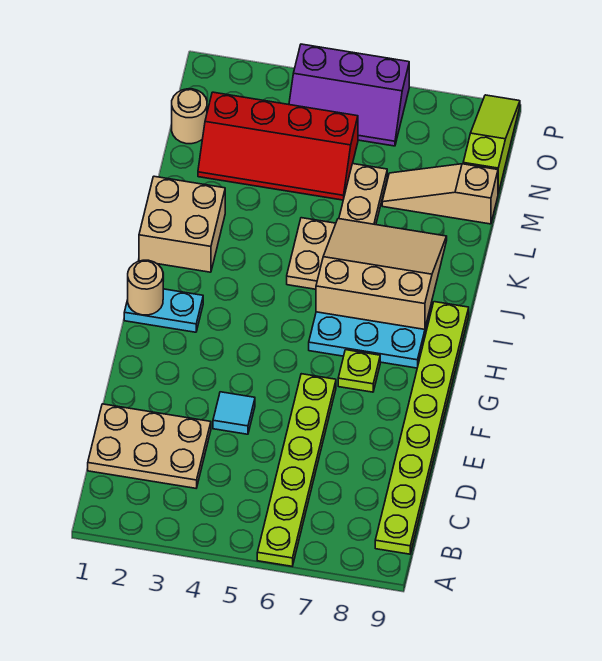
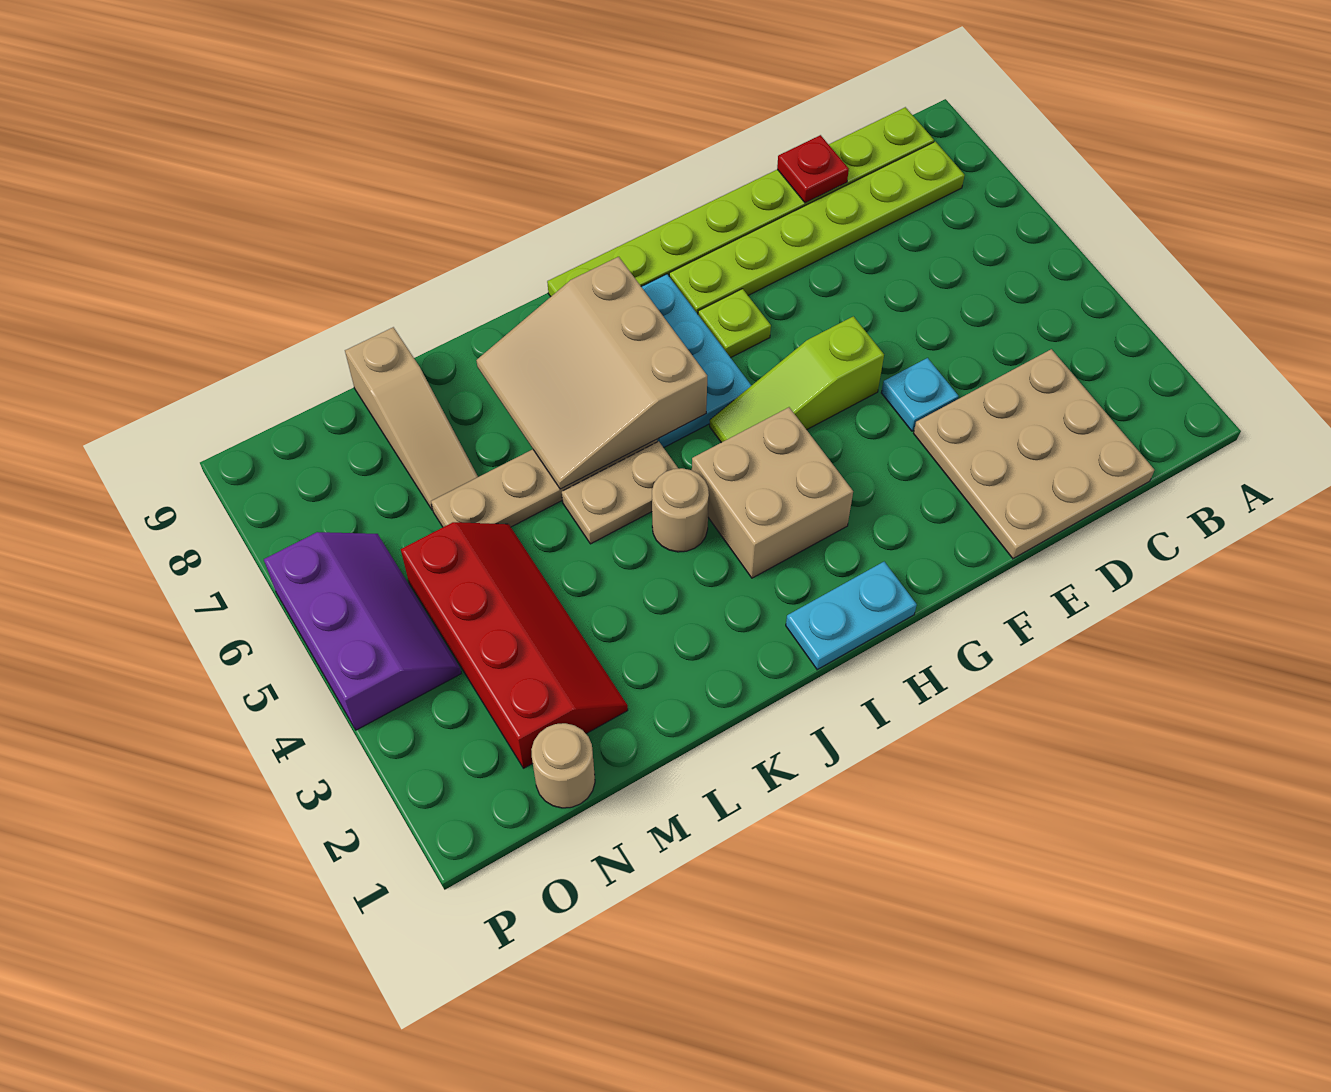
lime 1x6 plate [257,374,336,566] -> lime 1x6 plate moved to [669,142,965,314]
tan 2x3 plate [88,404,211,488] -> tan 3x3 plate [914,349,1154,559]
none -> red 1x1 plate [777,135,849,203]
cyan 1x1 tile [213,392,255,434] -> cyan 1x1 plate [881,358,959,431]
cyan 1x2 plate [124,289,203,332] -> cyan 1x2 plate turned to [786,562,917,670]
tan 1x1 round brick [128,260,163,315] -> tan 1x1 round brick moved to [652,468,709,552]
tan 2x2 brick [139,176,225,272] -> tan 2x2 brick moved to [692,407,853,578]
lime 1x3 slope [463,95,520,193] -> lime 1x3 slope moved to [710,316,884,443]

